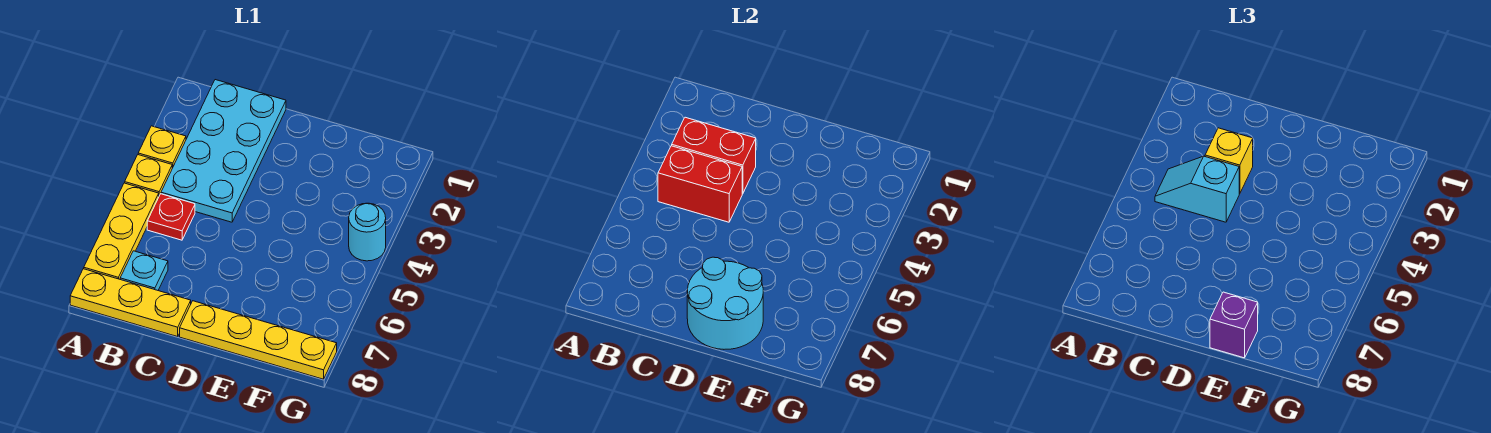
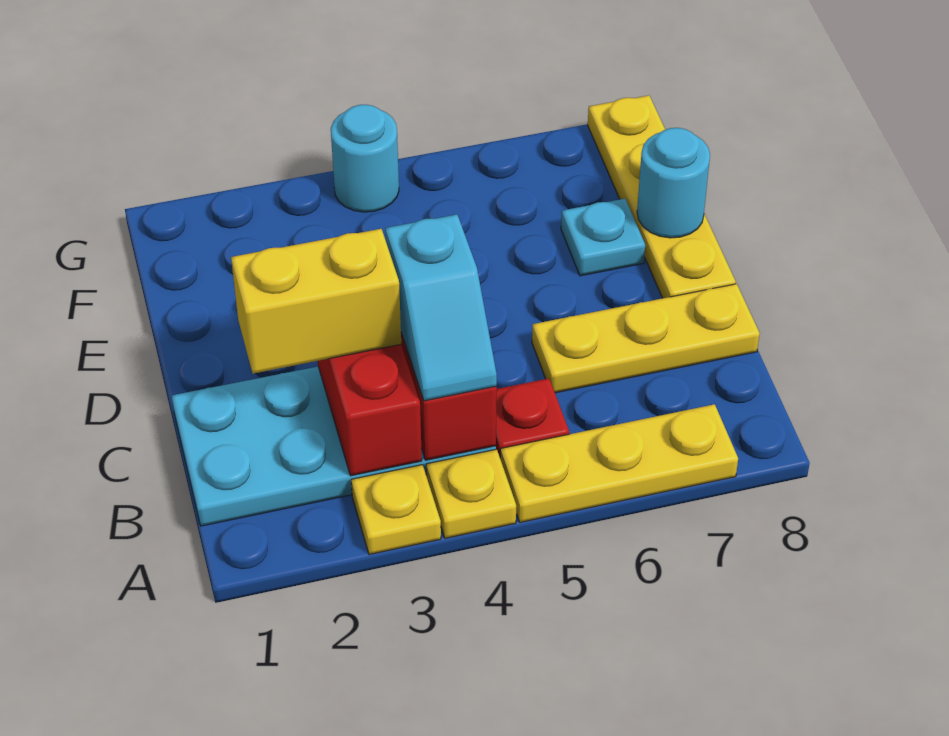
yellow 1x3 plate [70,269,191,337] -> yellow 1x3 plate turned to [532,284,760,393]
cyan 1x1 plate [120,251,168,290] -> cyan 1x1 plate moved to [561,199,645,276]
yellow 1x1 brick [1205,128,1253,194] -> yellow 1x2 brick [231,229,401,373]
cyan 2x2 round brick [687,257,763,349] -> cyan 1x1 round brick [637,128,710,238]
purple 1x1 brick [1210,292,1258,358] -> none

